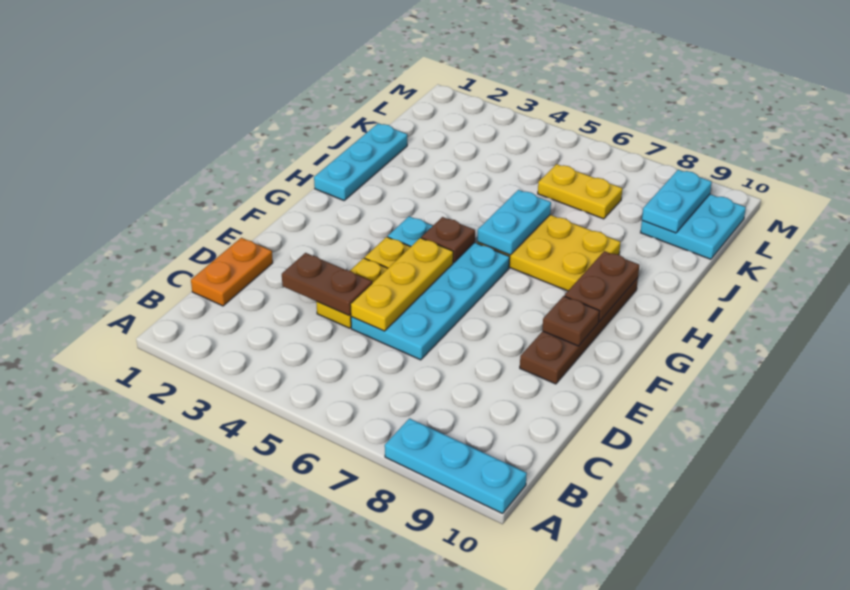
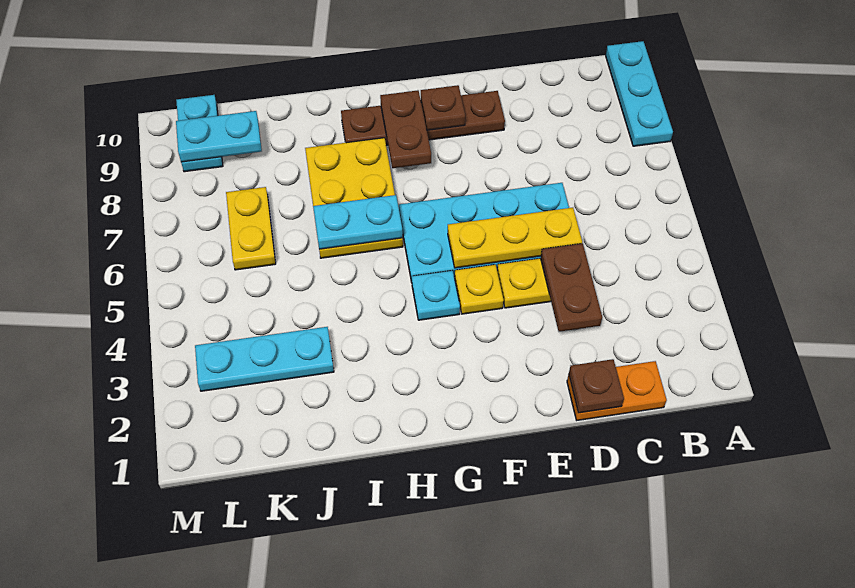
brown 1x1 plate [421,217,475,262] -> brown 1x1 plate moved to [569,359,624,413]
brown 1x2 plate [565,251,639,322] -> brown 1x2 plate turned to [380,90,431,168]
cyan 1x3 plate [314,123,407,200] -> cyan 1x3 plate moved to [195,327,334,391]
cyan 2x2 plate [641,194,746,259] -> cyan 1x2 plate [176,95,223,172]

